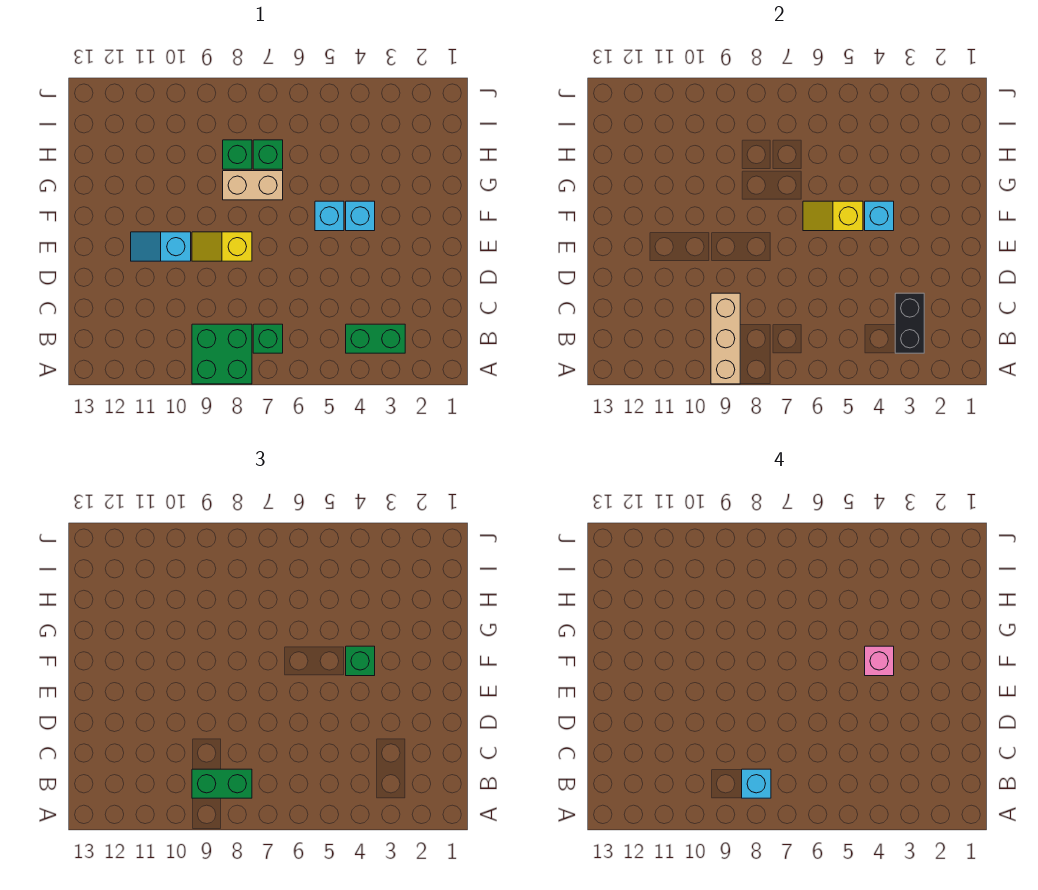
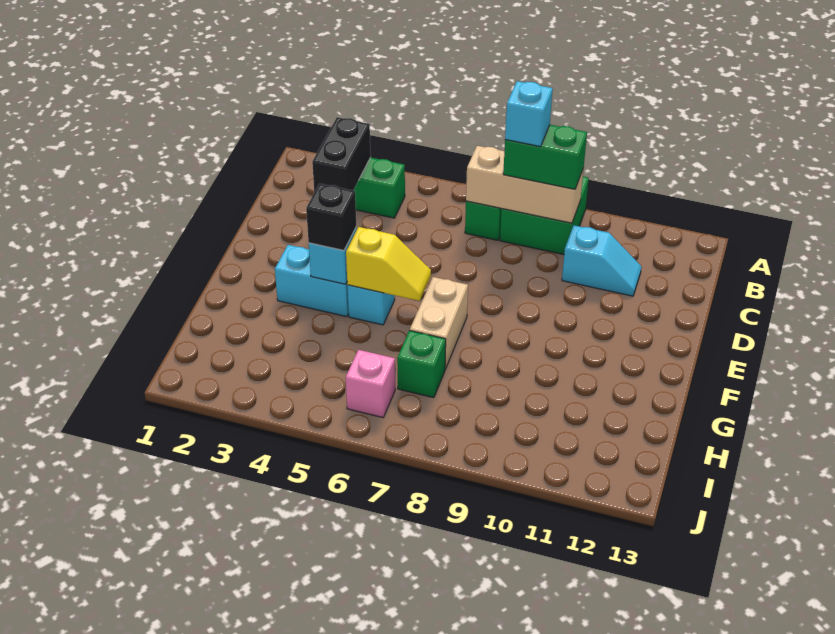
tan 1x3 brick [711,293,740,384] -> tan 1x3 brick turned to [466,146,584,223]
yellow 1x2 slope [192,232,252,261] -> none
cyan 1x2 slope [131,232,191,261] -> cyan 1x2 slope moved to [562,225,642,296]
cyan 1x1 brick [346,201,375,231] -> cyan 1x2 brick [275,245,349,317]
green 1x1 brick [346,646,375,676] -> black 1x1 brick [306,184,356,251]
pink 1x1 brick [865,646,894,676] -> pink 1x1 brick moved to [346,350,395,417]
tan 1x2 brick [223,171,283,200] -> tan 1x2 brick turned to [410,277,468,369]
green 1x1 brick [223,140,252,169] -> none

